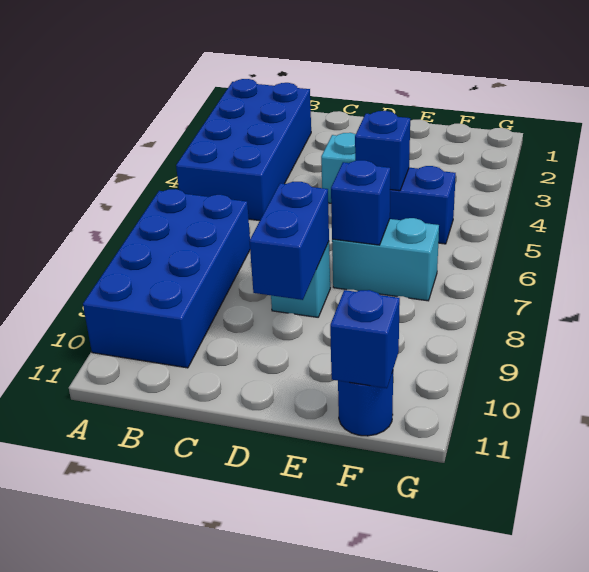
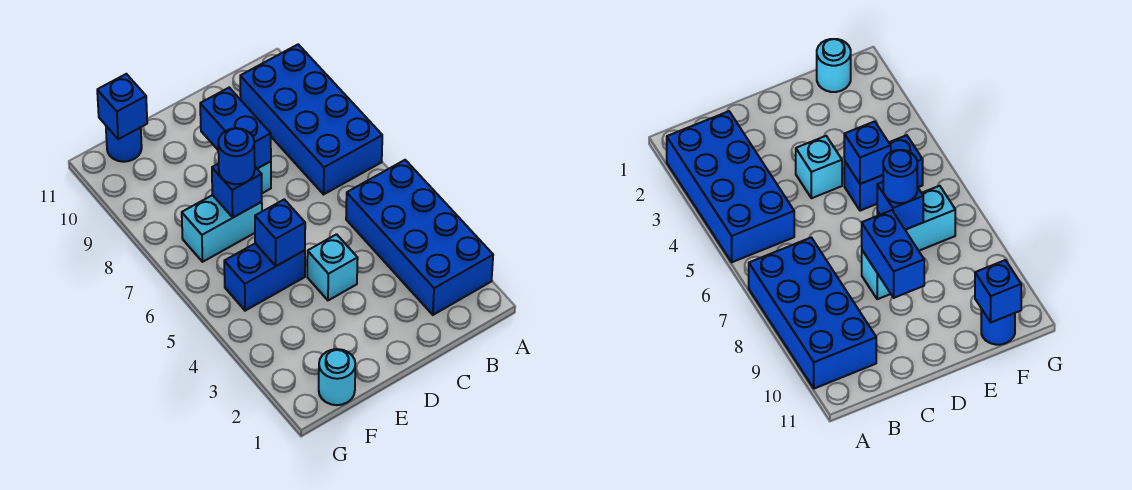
none -> blue 1x1 round brick [218,128,255,184]
none -> cyan 1x1 round brick [319,349,355,405]

